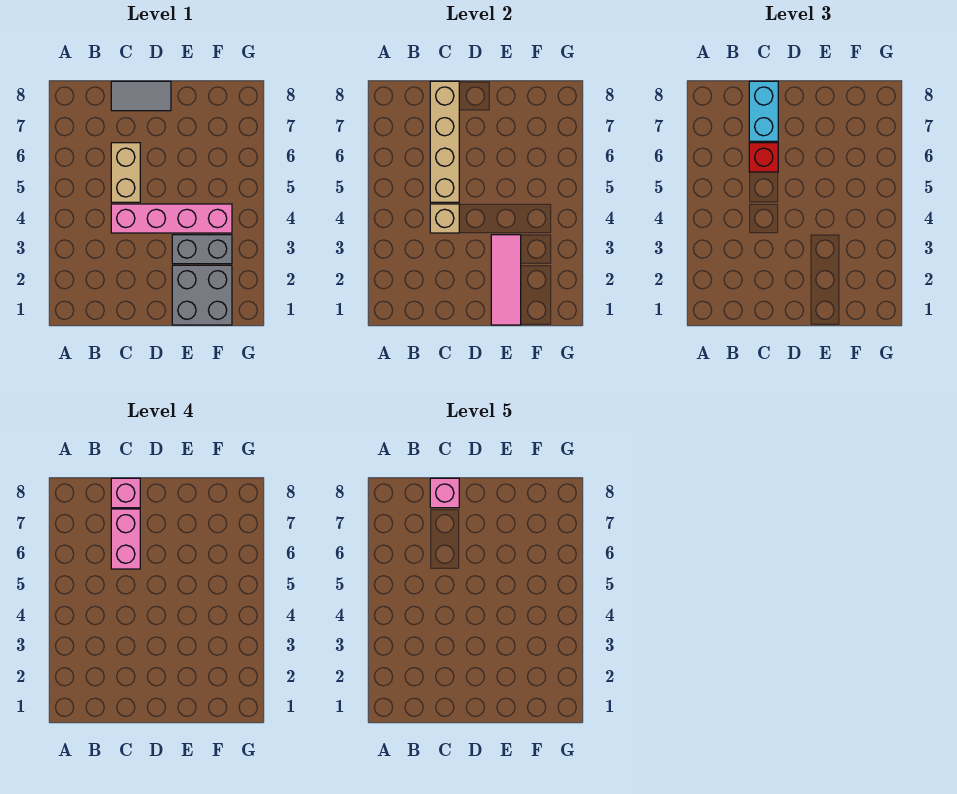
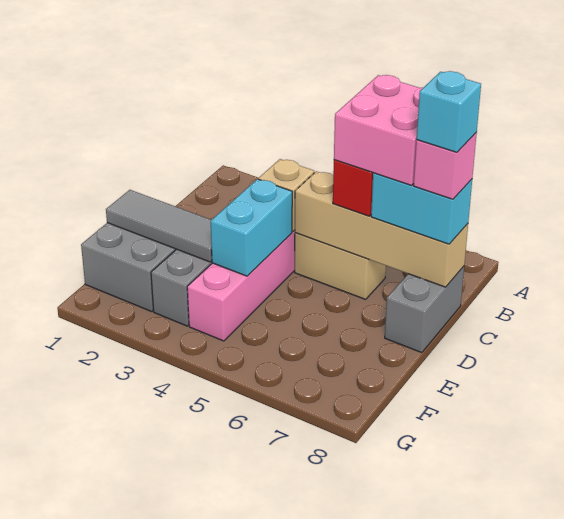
pink 1x2 brick [111,509,140,569] -> pink 2x2 brick [334,75,424,185]
grey 1x2 tile [111,81,171,111] -> grey 1x2 brick [385,266,464,353]
pink 1x1 brick [430,478,459,508] -> cyan 1x1 brick [417,71,481,152]
none -> cyan 1x2 brick [211,179,292,276]
pink 1x3 tile [491,235,521,325] -> grey 1x3 tile [106,190,212,262]

